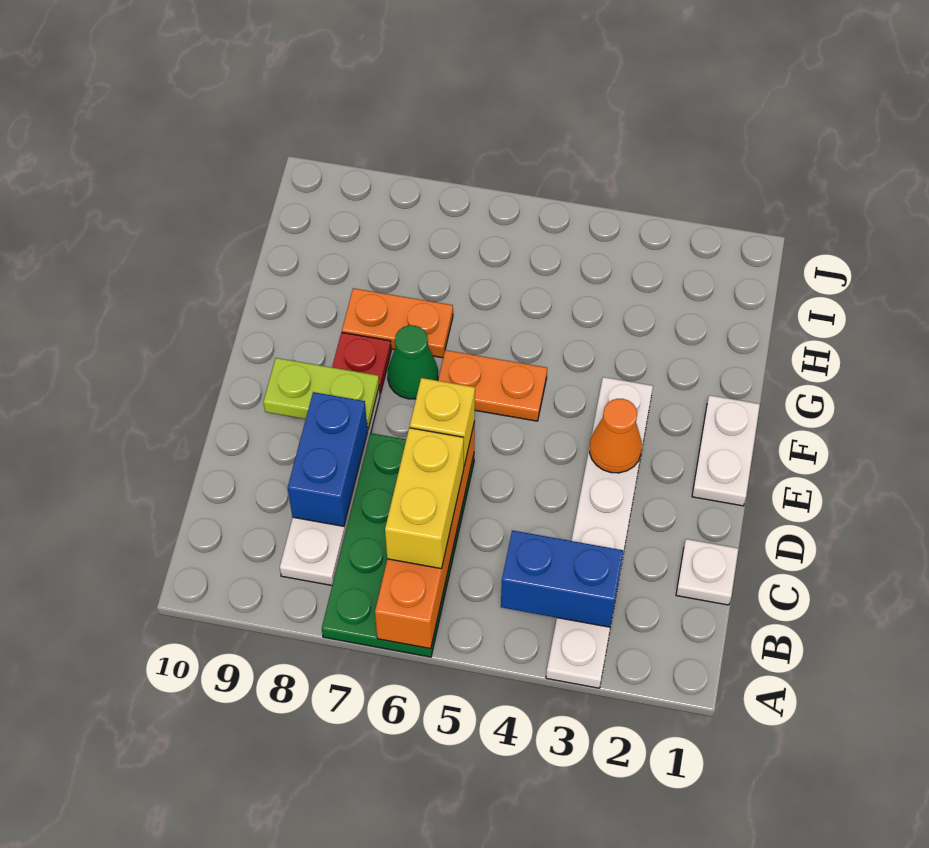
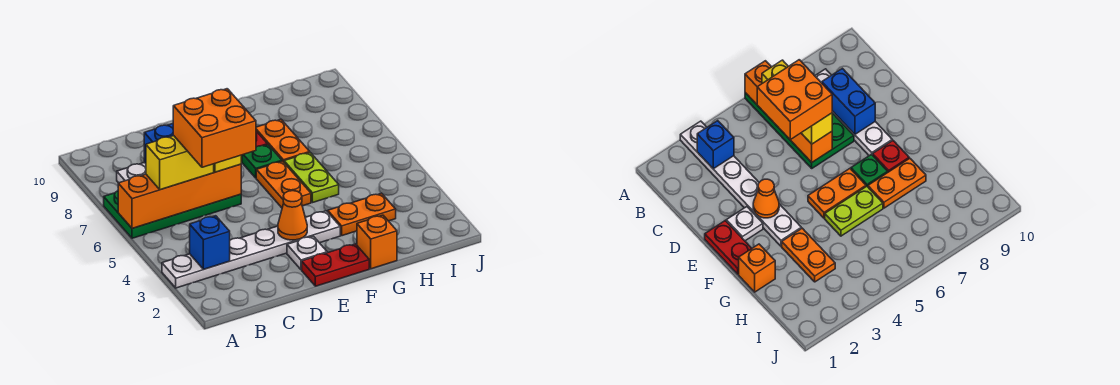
blue 1x2 brick [501,530,623,627] -> blue 1x1 brick [190,216,230,269]
white 1x1 plate [676,539,739,605] -> white 1x1 plate moved to [287,236,327,270]
none -> orange 2x2 brick [173,89,256,167]
white 1x2 plate [692,395,760,506] -> red 1x2 plate [302,244,369,286]
lime 1x2 plate [263,358,379,430] -> lime 1x2 plate moved to [284,153,339,203]
green 1x1 cone [388,325,438,399] -> green 1x1 plate [242,145,282,178]
none -> orange 1x1 brick [357,215,397,269]
none -> orange 1x2 plate [328,193,396,236]

